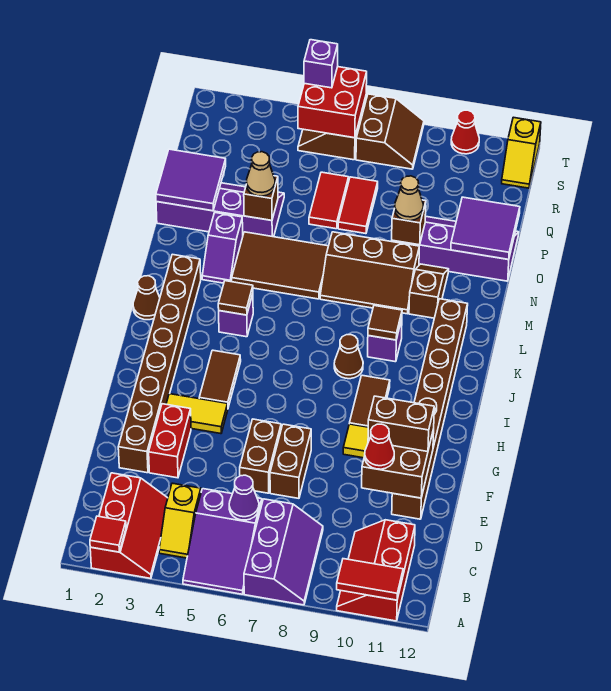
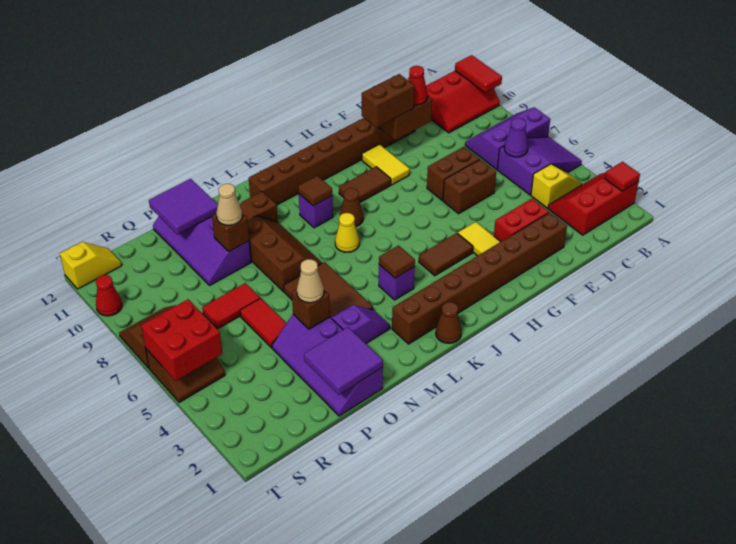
brown 1x2 brick [368,396,434,452] -> brown 1x2 brick turned to [362,74,414,128]
none -> yellow 1x1 cone [335,213,359,252]
red 1x2 tile [309,172,349,229] -> red 1x2 tile turned to [240,298,286,348]
purple 1x1 brick [304,40,338,88] -> none

